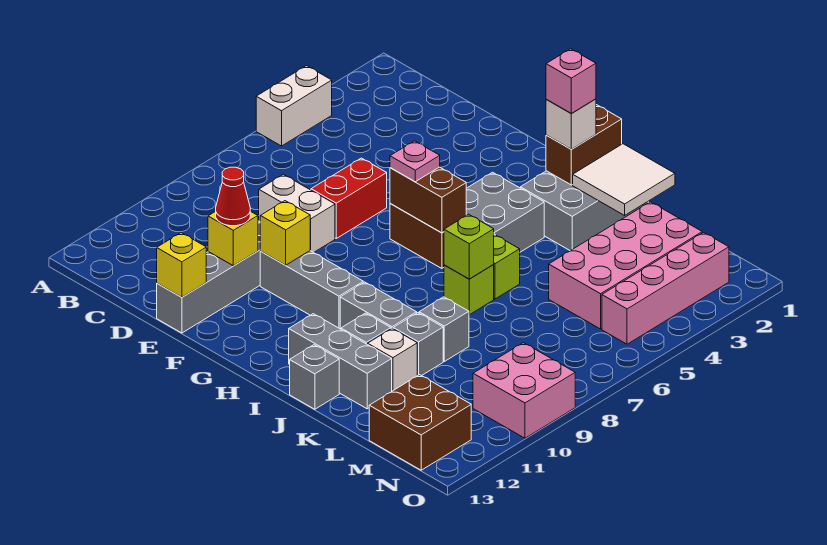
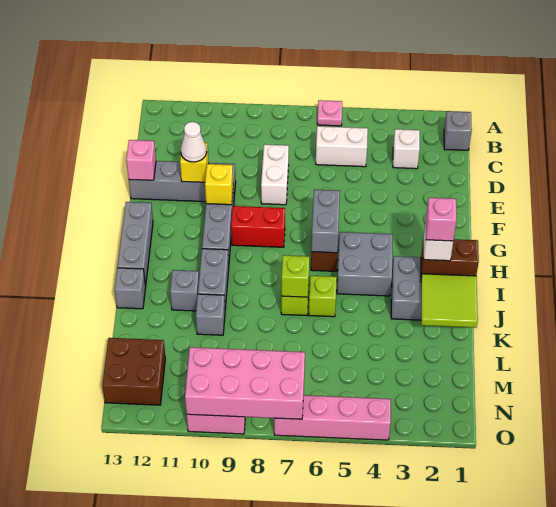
white 1x2 brick [256,66,332,146] -> white 1x2 brick moved to [316,126,368,167]
red 1x2 brick [311,158,387,238] -> red 1x2 brick moved to [231,206,285,247]
red 1x1 cone [216,167,250,226] -> white 1x1 cone [181,122,207,162]
yellow 1x1 brick [157,233,206,297] -> pink 1x1 brick [126,140,156,180]
brown 1x2 brick [390,167,466,233] -> grey 1x2 brick [311,190,340,253]
pink 1x1 plate [390,141,440,182] -> pink 1x1 plate moved to [317,100,342,126]
grey 1x3 brick [289,314,392,409] -> grey 1x3 brick moved to [117,202,153,286]
white 2x2 tile [573,144,675,215] -> lime 2x2 tile [421,274,478,328]
grey 1x1 brick [419,297,469,361] -> grey 1x1 brick moved to [444,111,472,150]
white 1x1 brick [368,328,417,391] -> white 1x1 brick moved to [393,129,420,169]
pink 2x4 brick [549,202,702,329] -> pink 2x4 brick moved to [185,347,305,419]
pink 1x4 brick [602,232,729,344] -> pink 1x4 brick moved to [274,395,391,440]

